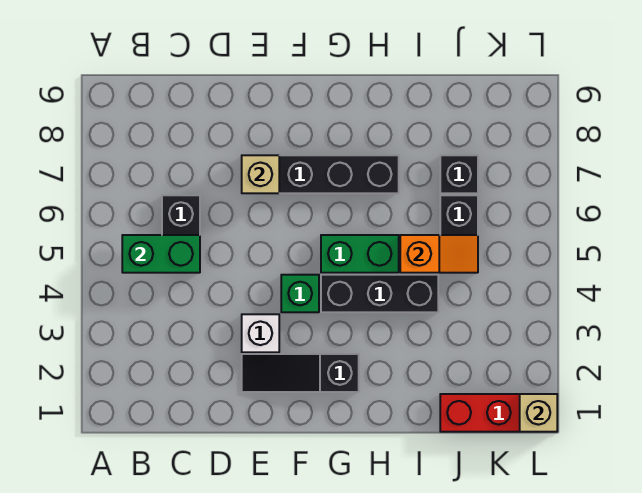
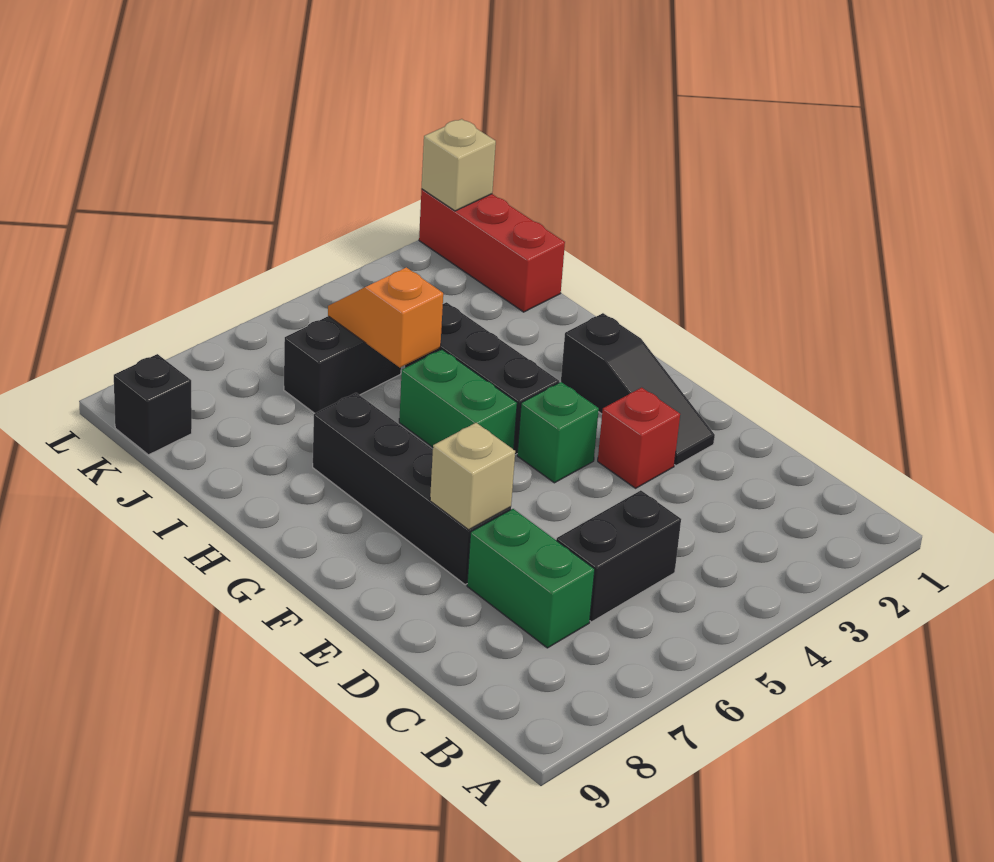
green 1x2 brick [122,235,200,273] -> green 1x2 brick moved to [467,509,595,648]
white 1x1 brick [242,314,279,352] -> red 1x1 brick [598,387,680,488]
black 1x1 brick [440,155,478,193] -> black 1x1 brick moved to [114,354,192,455]

